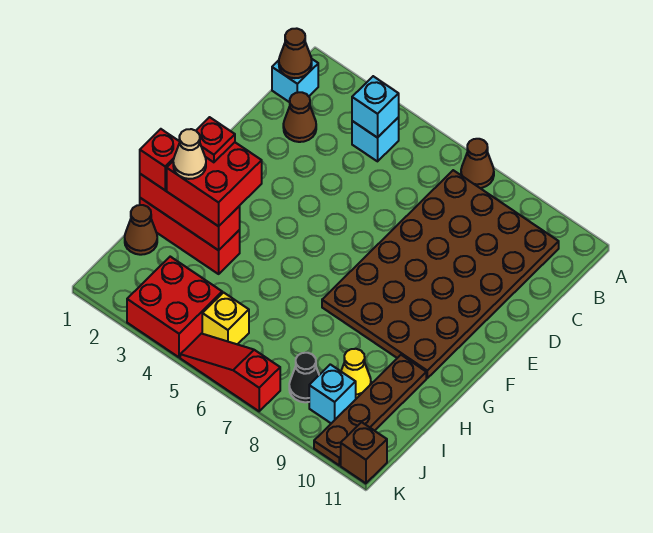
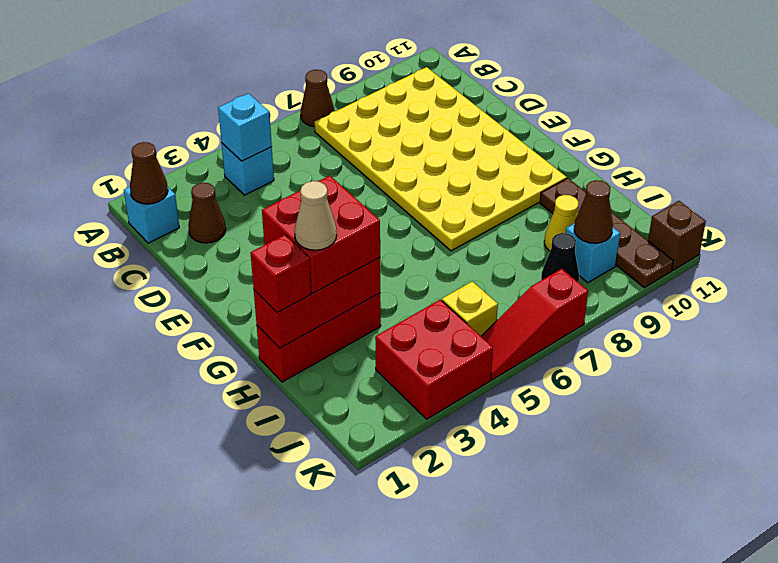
brown 4x6 plate [322,170,559,378] -> yellow 4x6 plate [315,67,567,251]
red 1x1 plate [196,117,235,162] -> none
brown 1x1 cone [125,205,157,255] -> brown 1x1 cone moved to [574,180,613,243]

